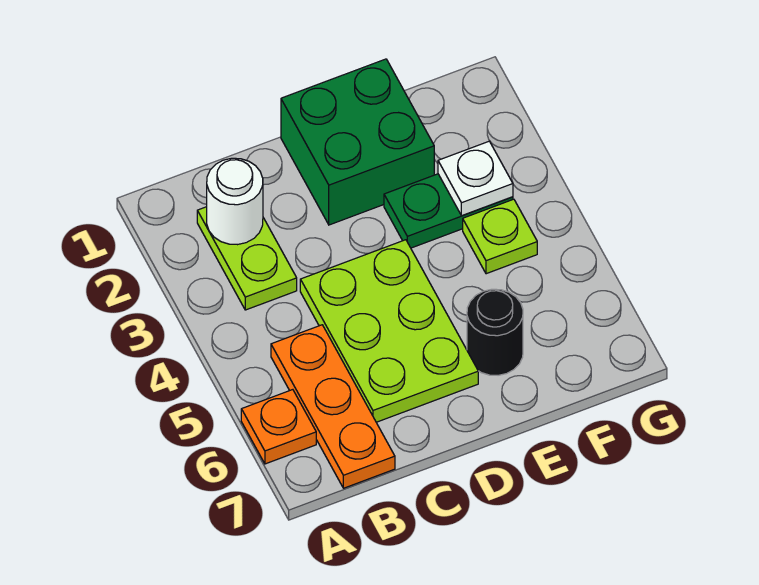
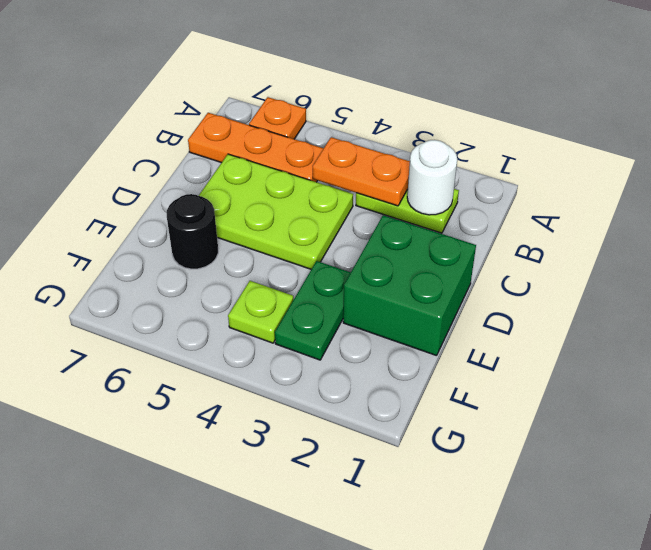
none -> orange 1x2 plate [313,137,410,206]
white 1x1 plate [438,141,513,216] -> none

